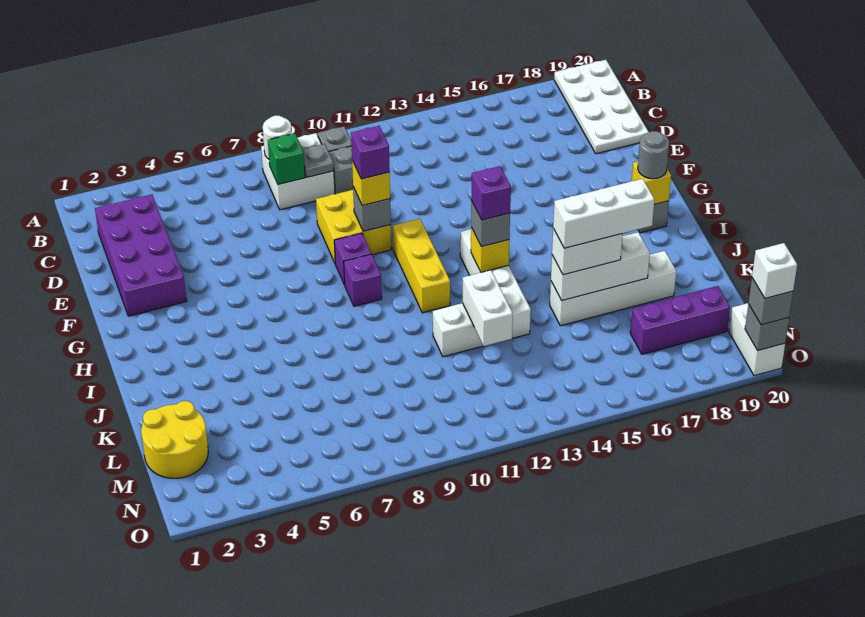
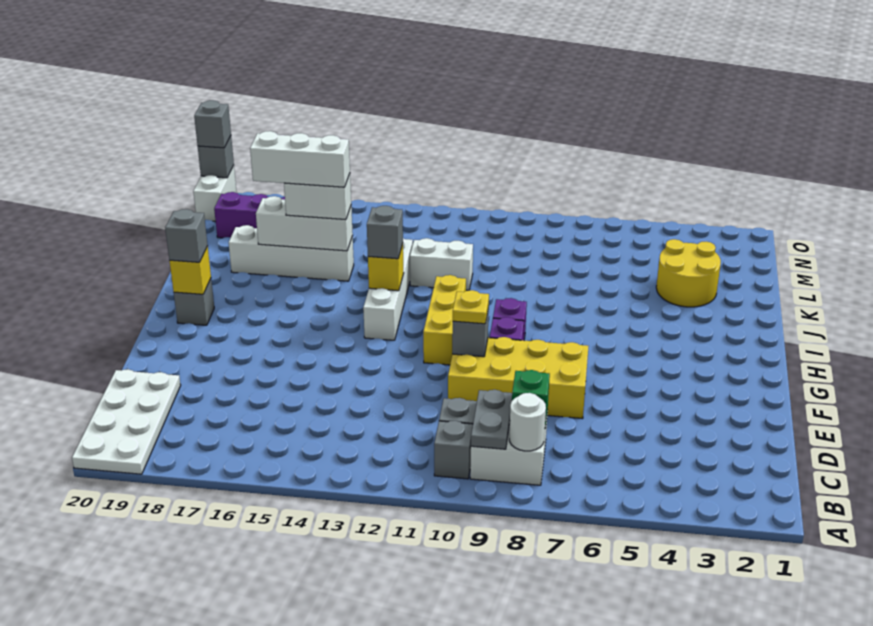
purple 2x4 brick [95,194,187,316] -> none
grey 1x1 plate [303,144,334,177] -> grey 1x2 plate [471,390,512,449]
yellow 2x2 brick [316,190,391,263] -> yellow 2x4 brick [448,337,589,419]
yellow 1x1 brick [352,160,390,205] -> yellow 1x1 plate [453,290,489,324]
purple 1x1 brick [351,126,390,179] -> none
grey 1x1 round brick [638,131,669,179] -> grey 1x1 brick [165,209,208,262]
purple 1x1 brick [471,166,511,220] -> none
white 1x2 brick [463,270,513,346] -> none
yellow 2x2 round brick [141,401,208,478] -> yellow 2x2 round brick moved to [656,239,721,307]
white 1x1 brick [752,243,797,298] -> none

